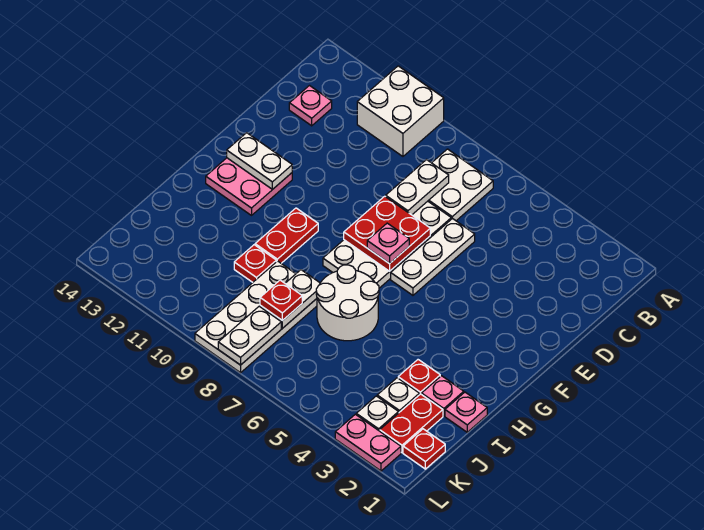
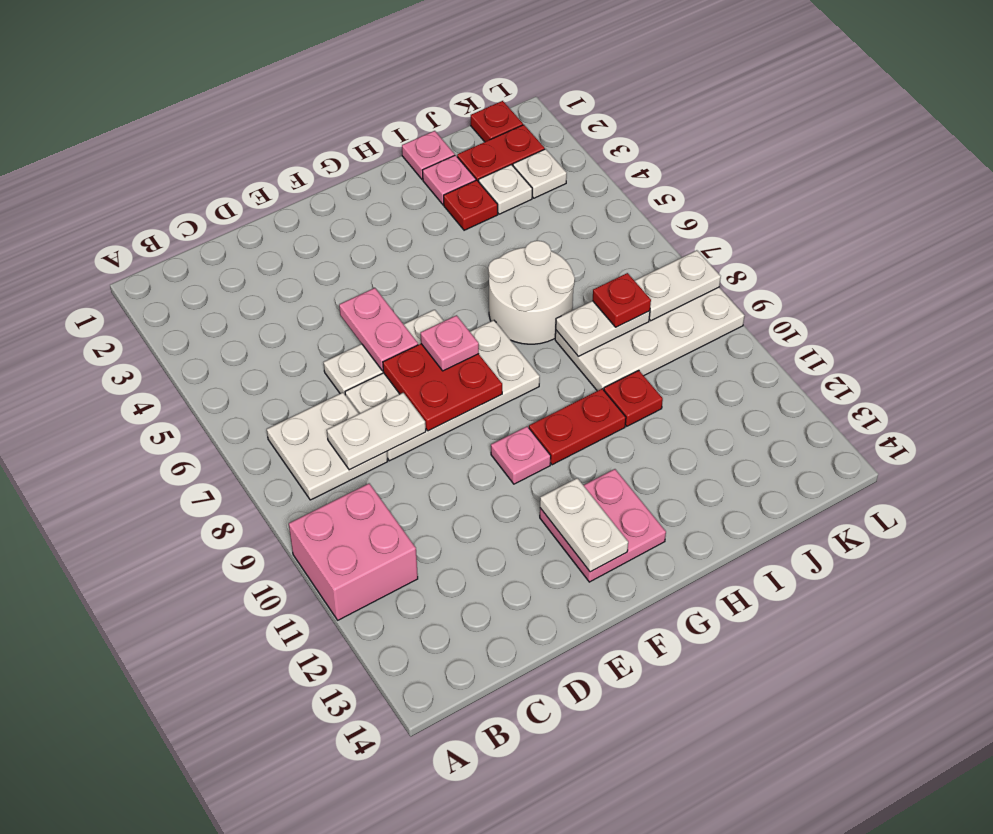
white 2x2 brick [357,66,444,156] -> pink 2x2 brick [289,484,418,620]
pink 1x1 plate [289,86,332,126] -> pink 1x1 plate moved to [491,426,551,484]
pink 1x2 plate [335,414,401,471] -> pink 1x2 plate moved to [339,288,418,371]

